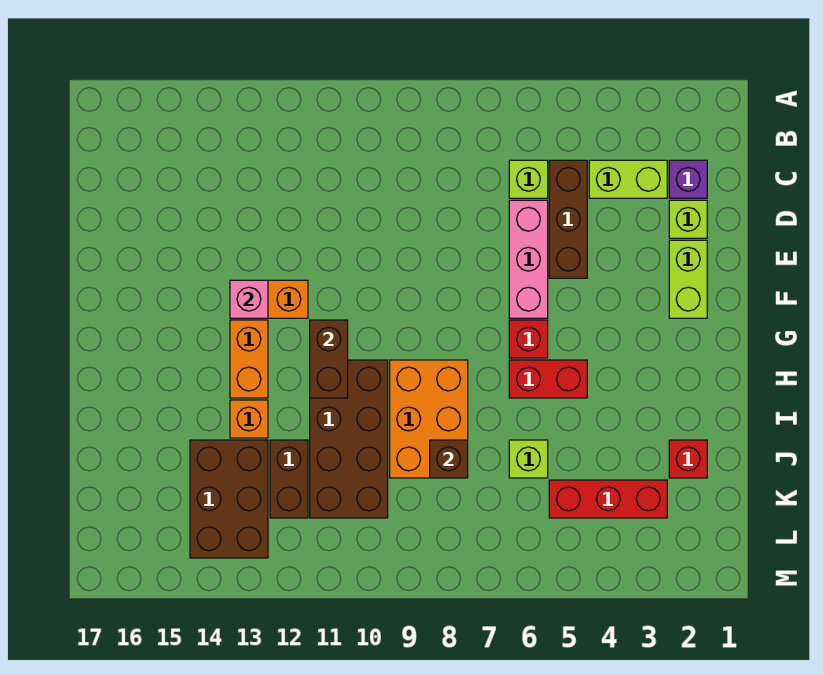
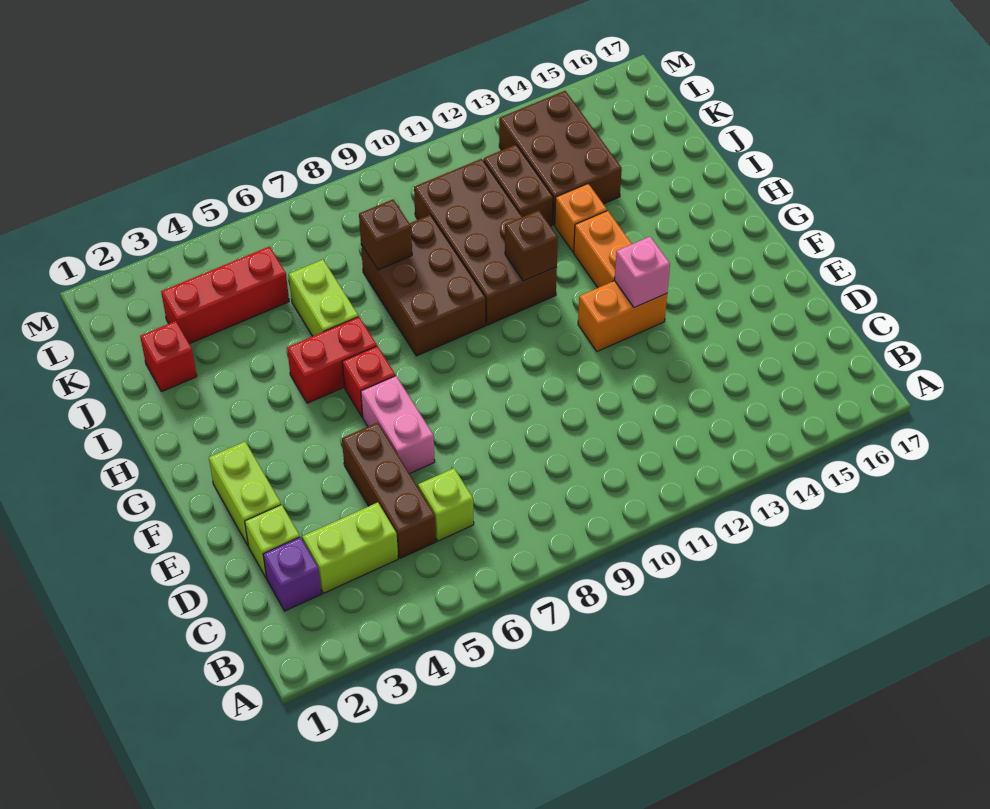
pink 1x3 brick [509,200,548,318] -> pink 1x2 brick [361,376,435,474]
brown 1x2 brick [310,320,348,398] -> brown 1x1 brick [505,210,558,281]
orange 2x3 brick [390,360,468,478] -> brown 2x3 brick [361,215,486,356]
lime 1x1 brick [509,440,548,478] -> lime 1x2 brick [289,260,358,336]

